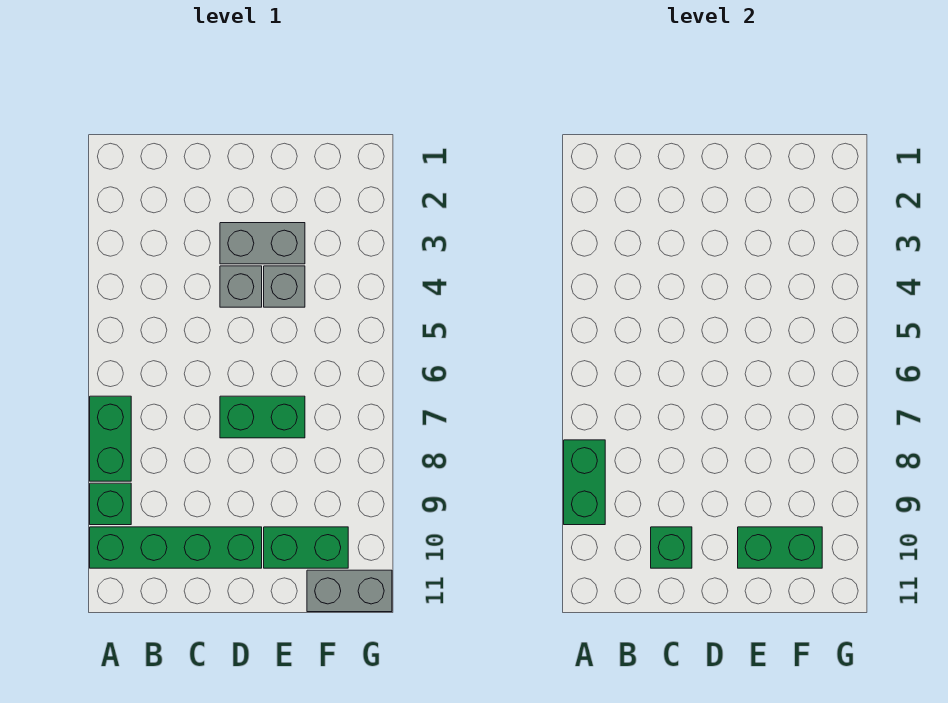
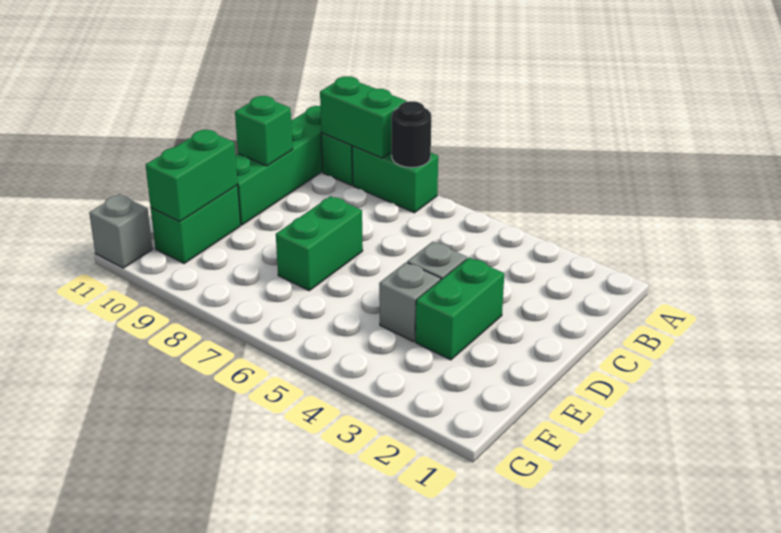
none -> black 1x1 round brick [392,101,431,168]
grey 1x2 brick [220,223,305,264] -> green 1x2 brick [416,258,504,360]
grey 1x2 brick [307,570,392,612] -> grey 1x1 brick [89,194,152,268]

